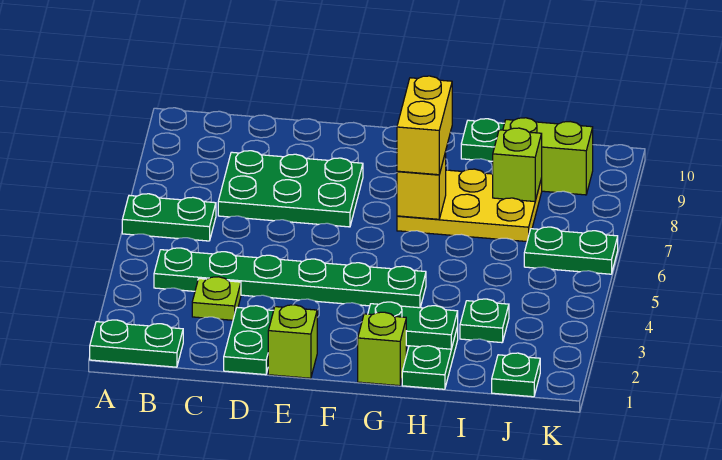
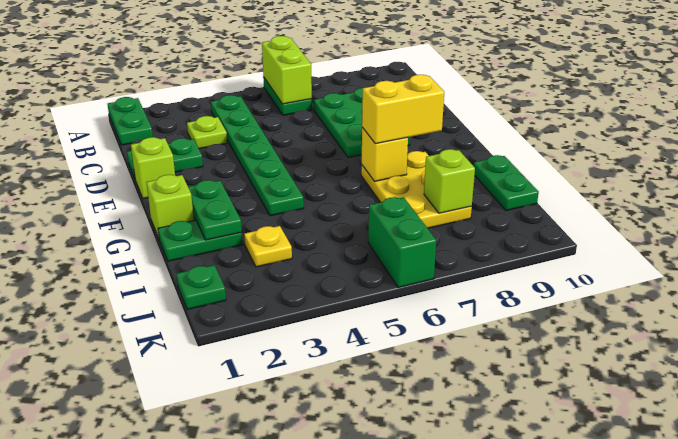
green 1x1 plate [460,299,509,343] -> yellow 1x1 plate [244,226,292,267]
lime 1x2 brick [503,118,593,195] -> lime 1x2 brick moved to [262,36,312,104]
green 1x2 plate [524,227,618,274] -> green 1x2 brick [368,197,436,287]

